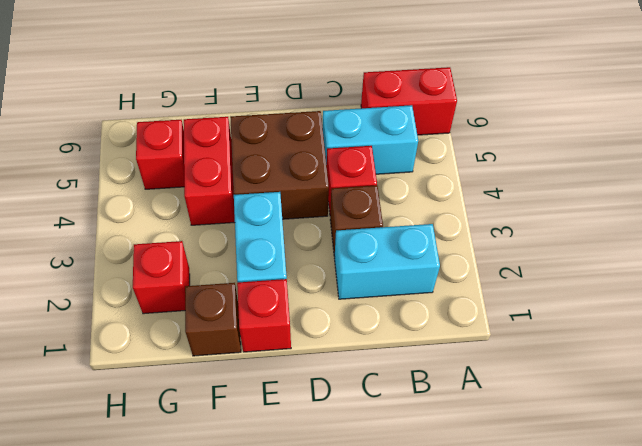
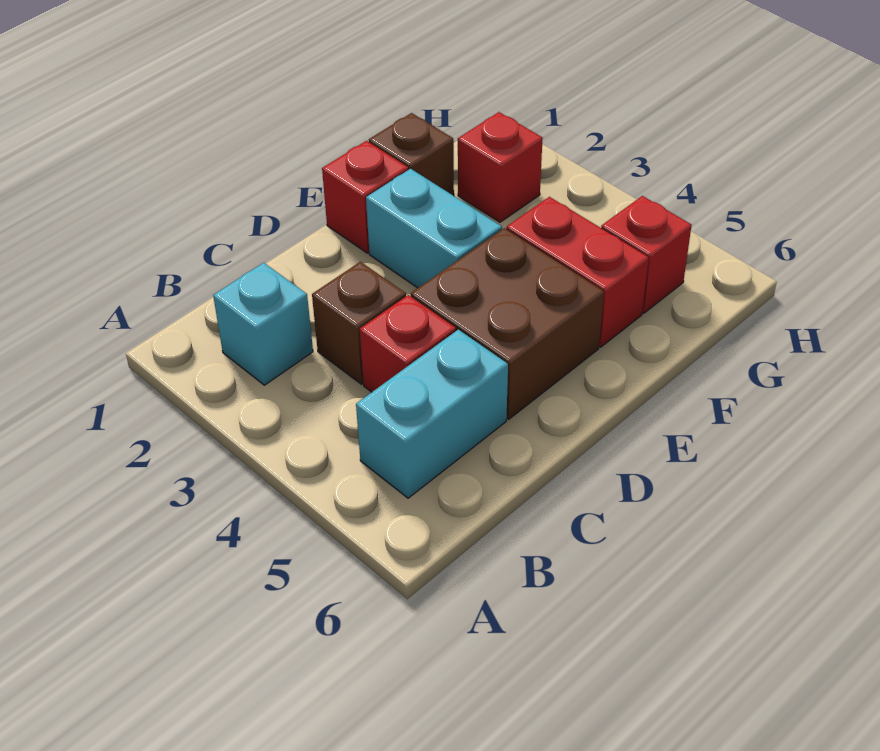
red 1x2 brick [361,67,457,135] -> none
cyan 1x2 brick [334,224,440,299] -> cyan 1x1 brick [213,263,313,385]

